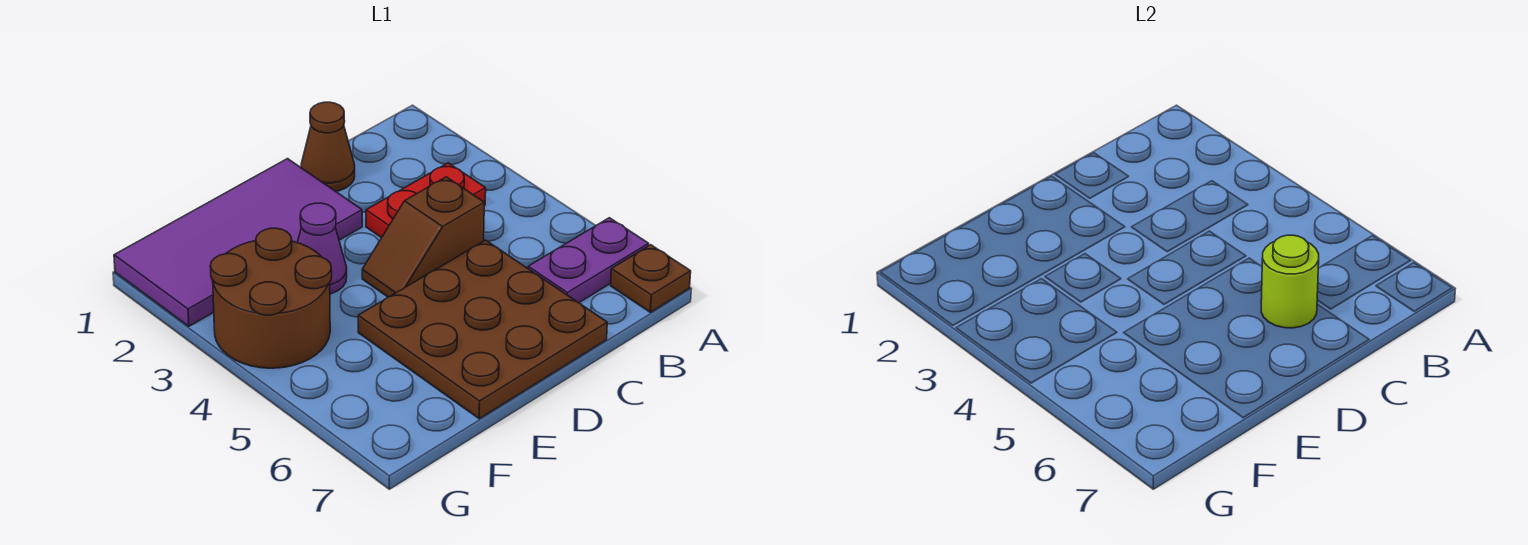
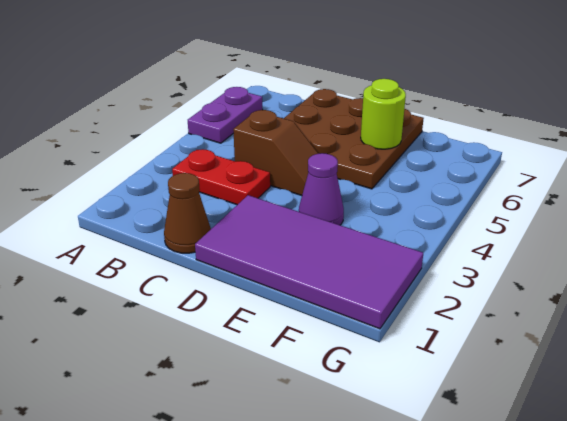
purple 1x2 plate [528,218,649,303] -> purple 1x2 plate turned to [188,87,263,143]
brown 1x1 plate [611,245,691,312] -> none
lime 1x1 round brick [1261,235,1319,328] -> lime 1x1 round brick moved to [361,79,406,149]
brown 2x2 round brick [210,228,332,368] -> none

